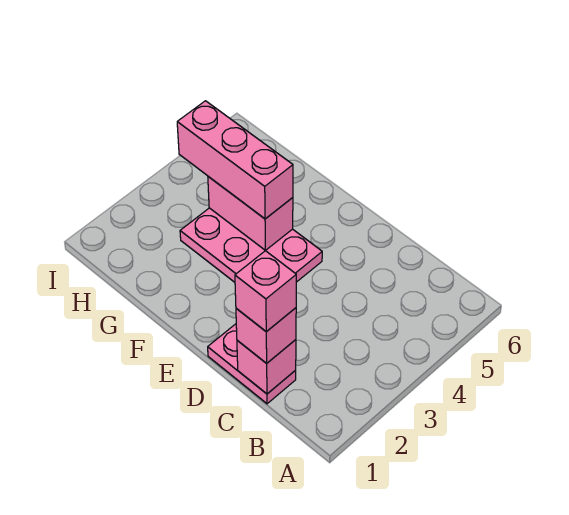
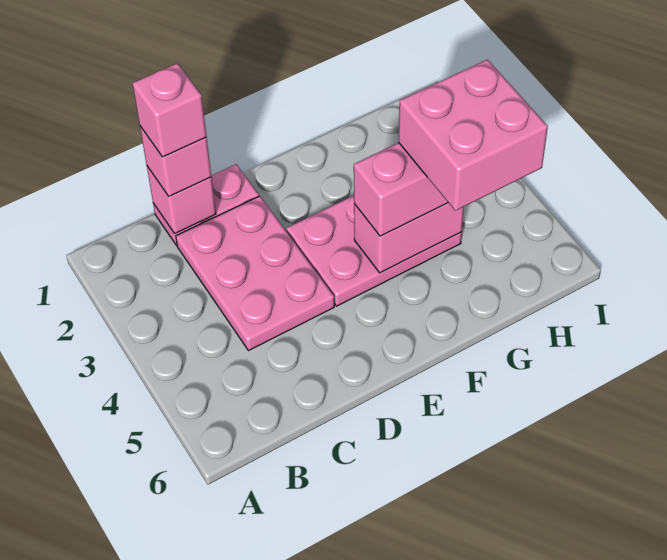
none -> pink 2x3 plate [176,196,334,351]
none -> pink 2x2 brick [399,60,548,211]

